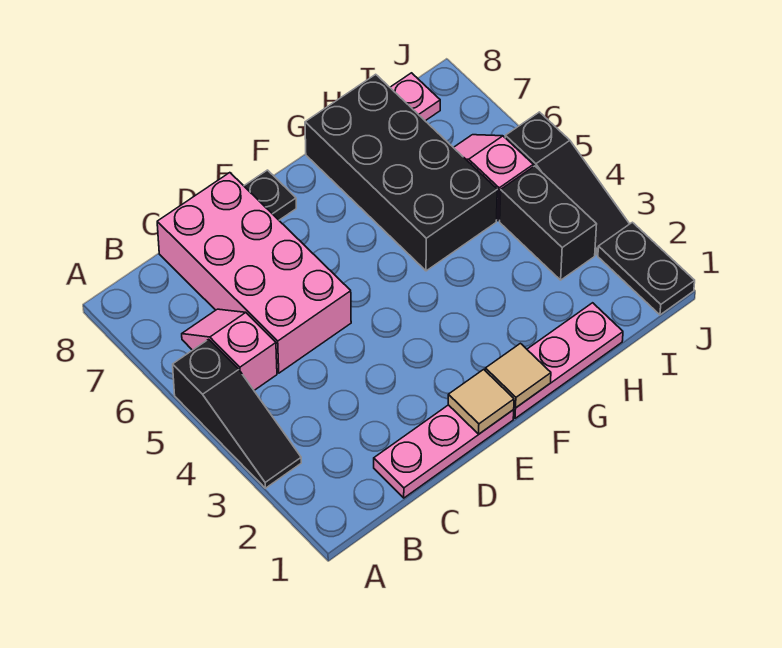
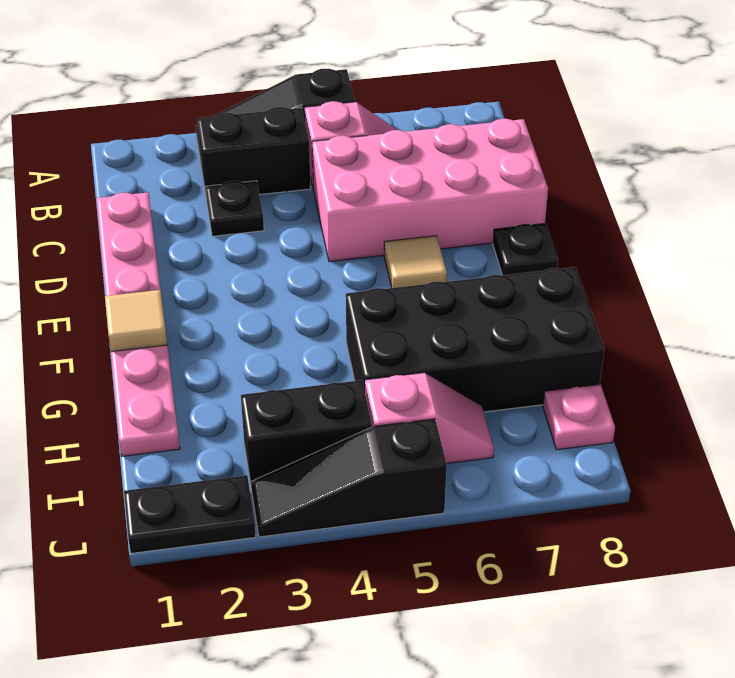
none -> black 1x2 brick [197,107,311,195]
none -> black 1x1 plate [205,181,264,236]
tan 1x1 tile [448,369,514,434] -> tan 1x1 tile moved to [384,236,447,288]

